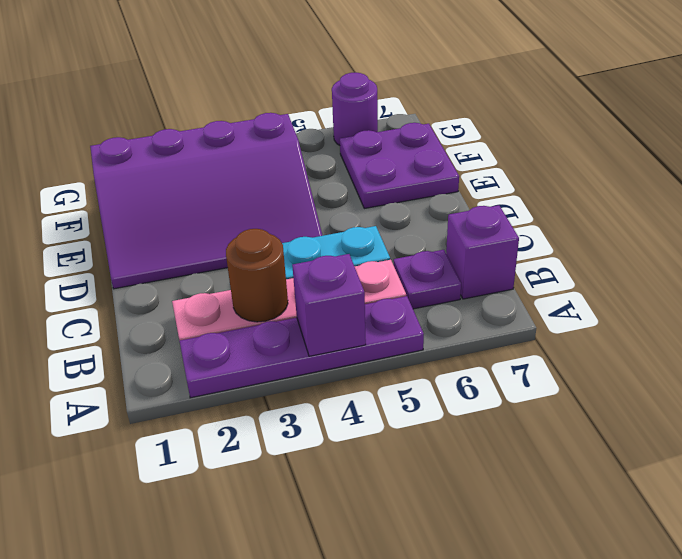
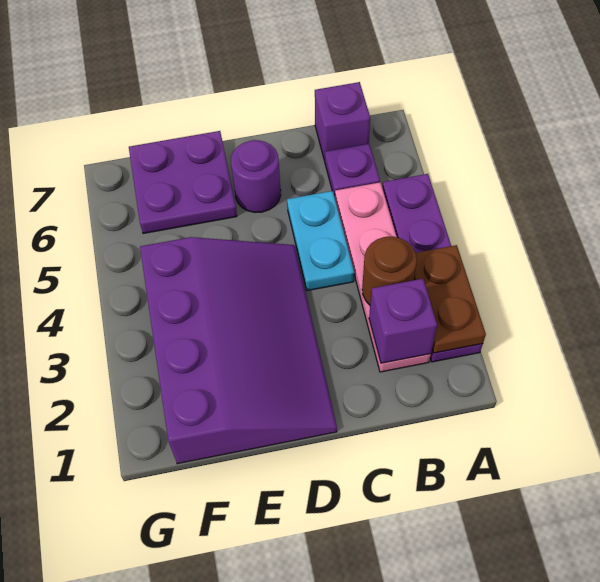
none -> brown 1x2 plate [414,245,486,353]
purple 1x1 brick [292,254,366,356] -> purple 1x1 brick moved to [369,279,437,363]
purple 1x1 round brick [332,73,378,145] -> purple 1x1 round brick moved to [231,140,281,212]

